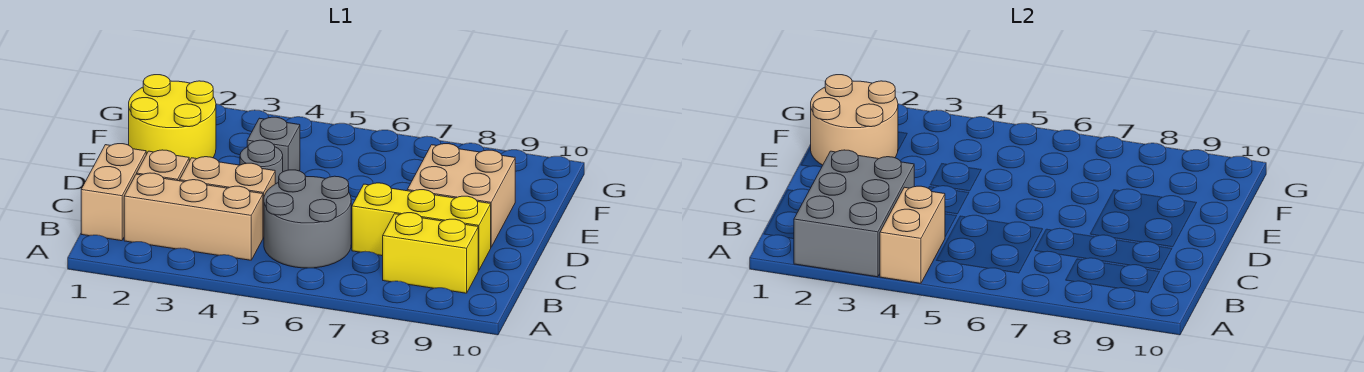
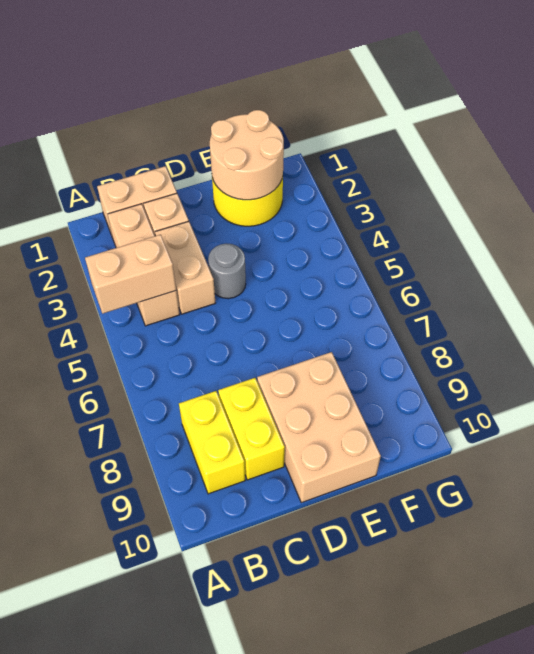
grey 2x3 brick [794,150,914,277] -> none
grey 2x2 round brick [264,170,351,268] -> none
yellow 1x3 brick [352,183,491,270] -> yellow 1x2 brick [218,378,285,480]
tan 2x2 brick [407,144,515,247] -> tan 2x3 brick [257,352,381,503]
grey 1x1 brick [247,117,300,172] -> none

